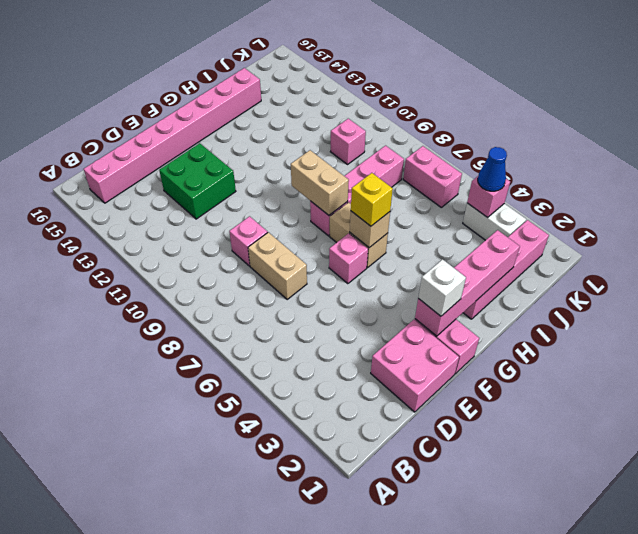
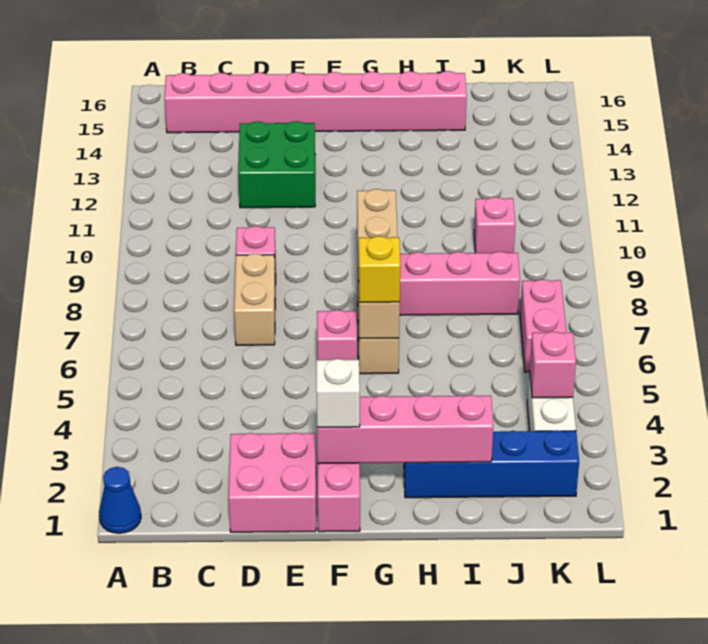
pink 1x4 brick [463,220,549,319] -> blue 1x4 brick [404,430,579,498]
blue 1x1 cone [478,147,507,191] -> blue 1x1 cone moved to [99,467,141,533]

